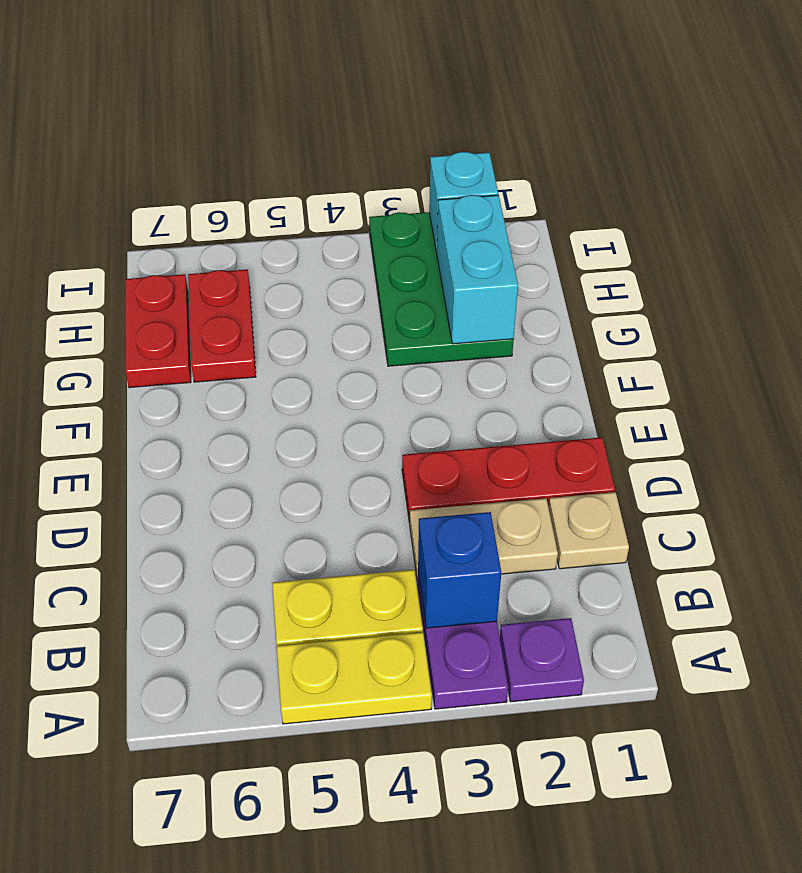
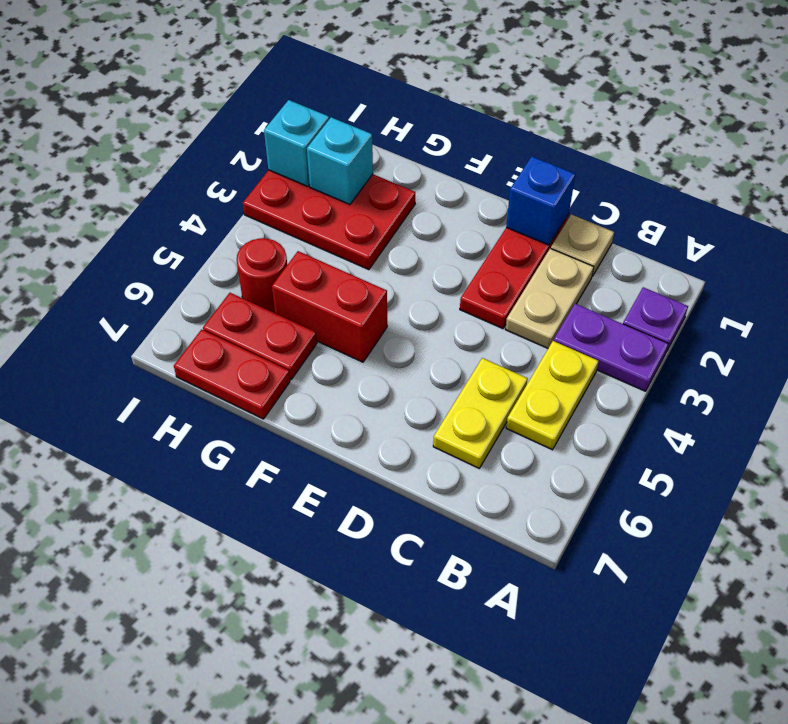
yellow 1x2 plate [277,632,432,724] -> yellow 1x2 plate moved to [433,358,528,468]
blue 1x1 brick [418,512,501,628] -> blue 1x1 brick moved to [506,157,575,245]
none -> red 1x2 brick [272,251,387,362]
green 2x3 plate [369,212,514,366] -> red 2x3 plate [243,170,415,270]
cyan 1x2 brick [437,195,518,344] -> cyan 1x1 brick [307,117,373,205]
none -> red 1x1 round brick [237,238,287,313]

